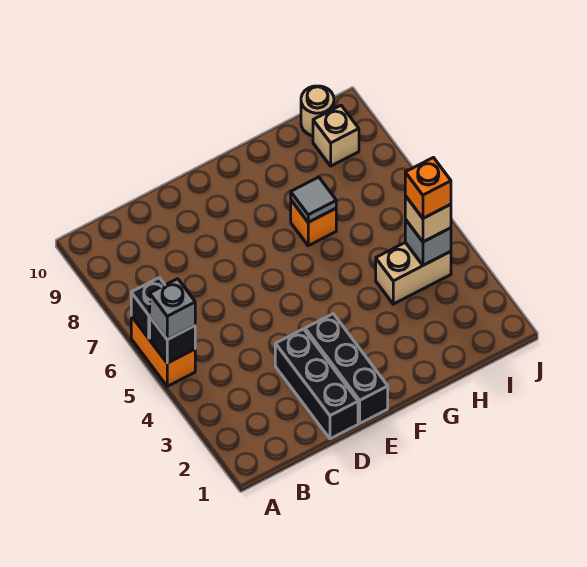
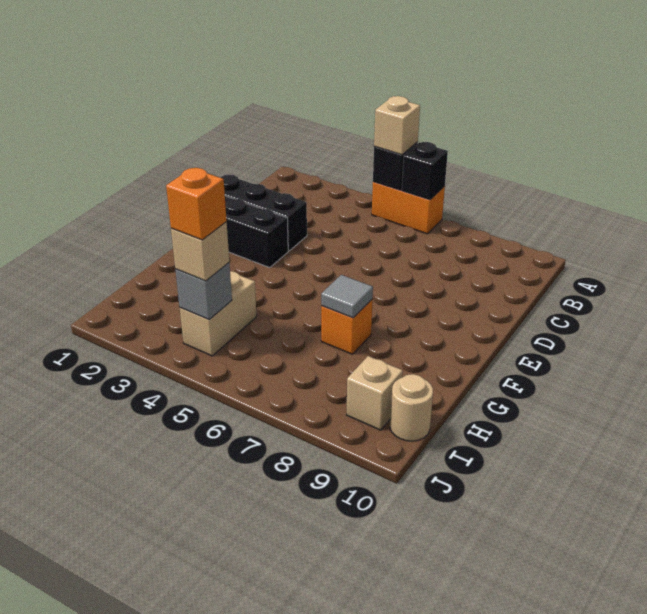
grey 1x1 brick [150,279,195,340] -> tan 1x1 brick [374,96,420,155]

